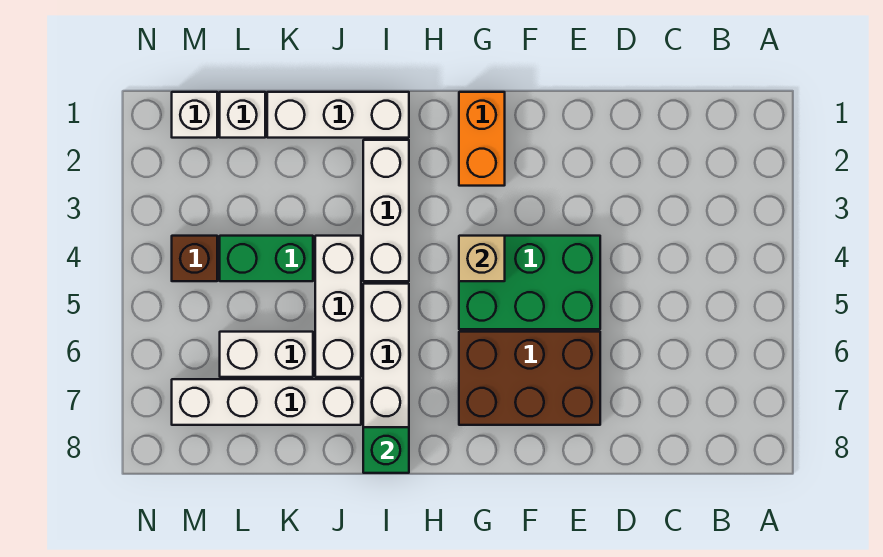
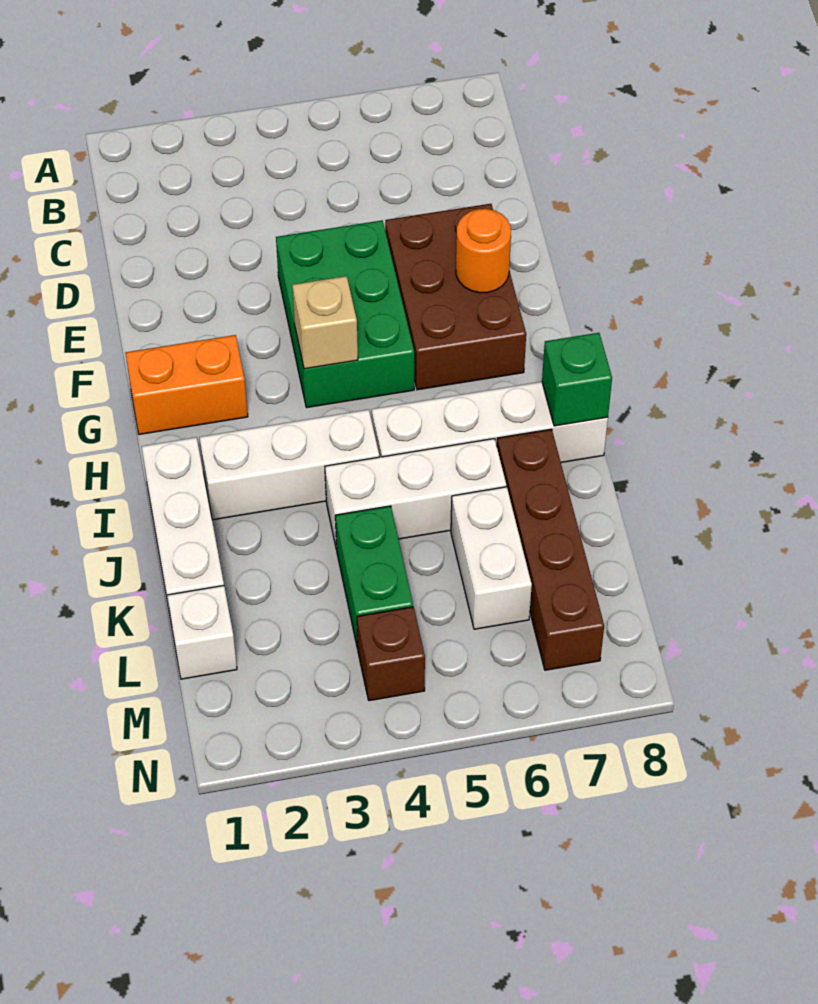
none -> orange 1x1 round brick [456,209,511,293]
white 1x4 brick [172,379,361,425] -> brown 1x4 brick [497,429,604,670]
white 1x1 brick [172,92,217,138] -> none

